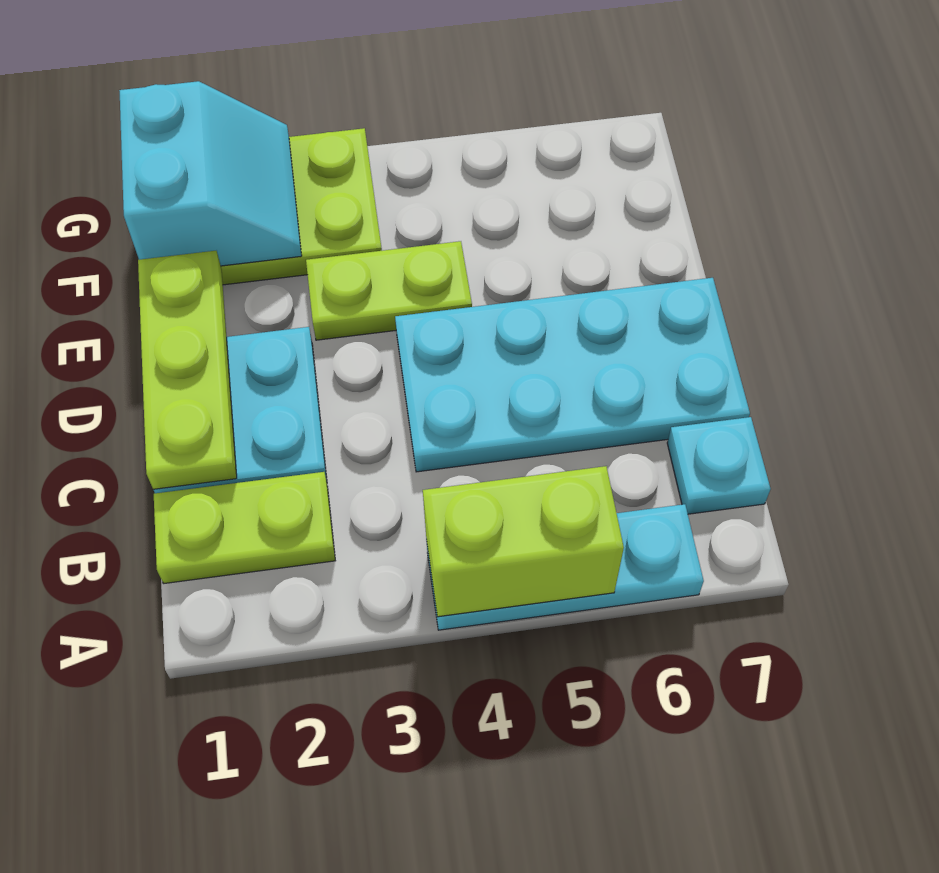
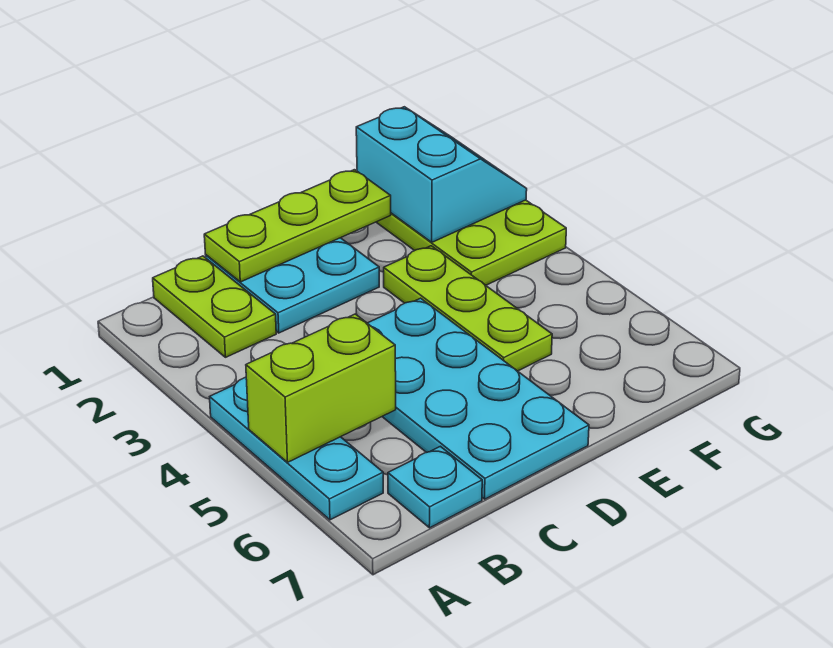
lime 1x2 brick [423,466,624,617] -> lime 1x2 brick turned to [246,314,396,462]
lime 1x2 plate [306,241,472,340] -> lime 1x3 plate [384,246,552,371]
cyan 2x2 slope [119,81,302,266] -> cyan 2x2 slope turned to [356,107,527,242]

